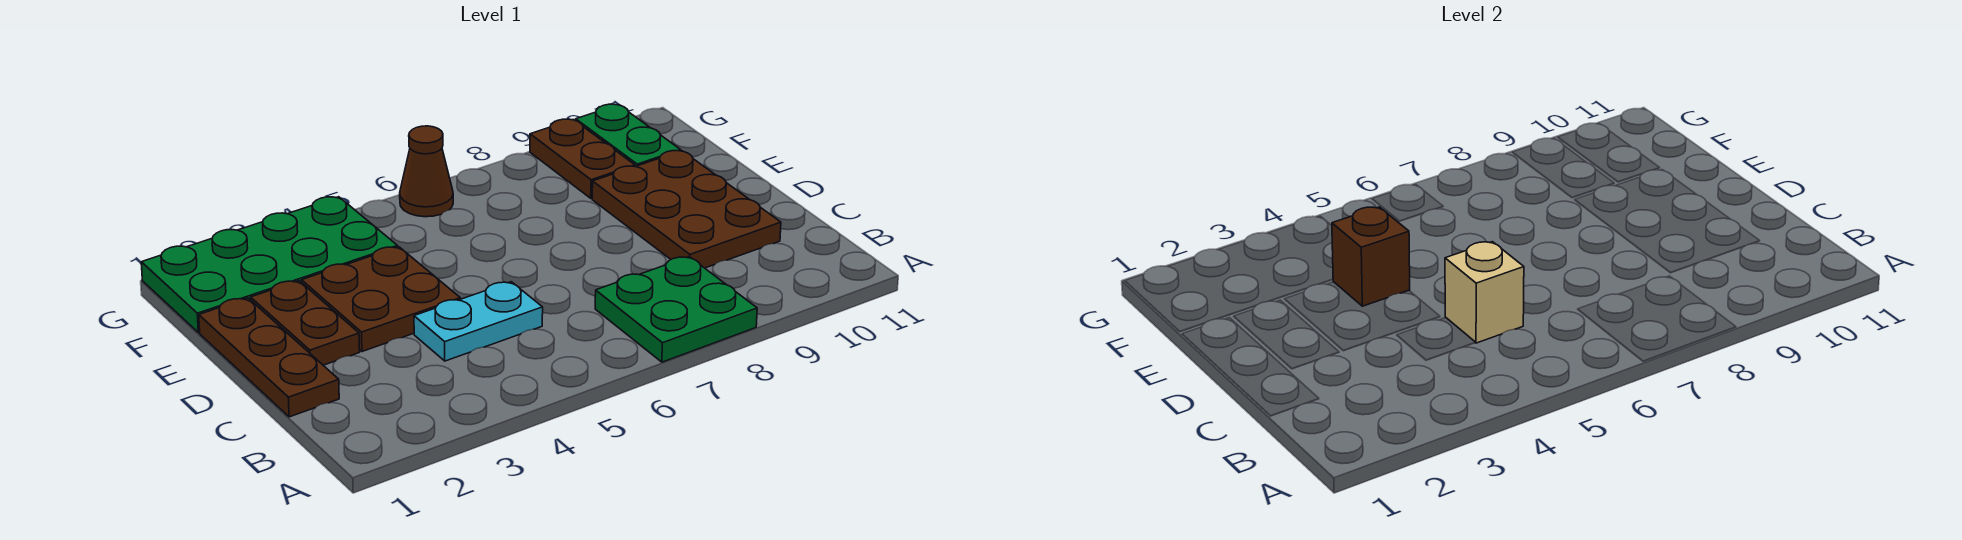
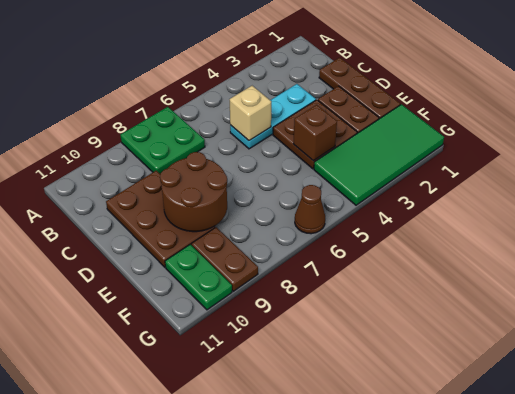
cyan 1x2 plate [414,282,543,361] -> cyan 1x3 plate [230,84,316,149]
none -> brown 2x2 round brick [160,152,227,232]
green 2x4 plate [141,197,398,333] -> green 2x4 tile [314,104,444,205]

